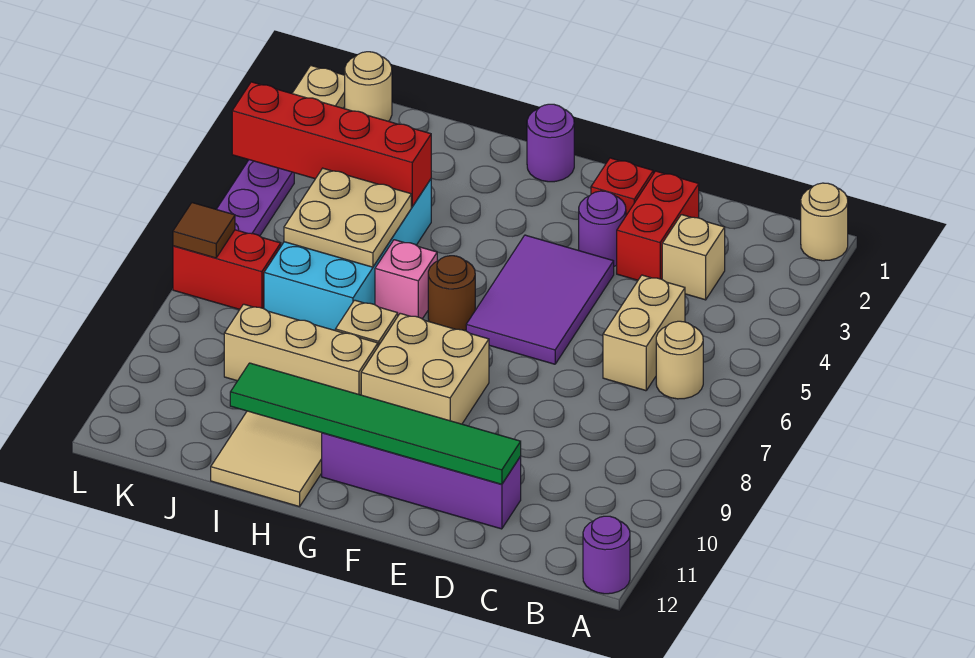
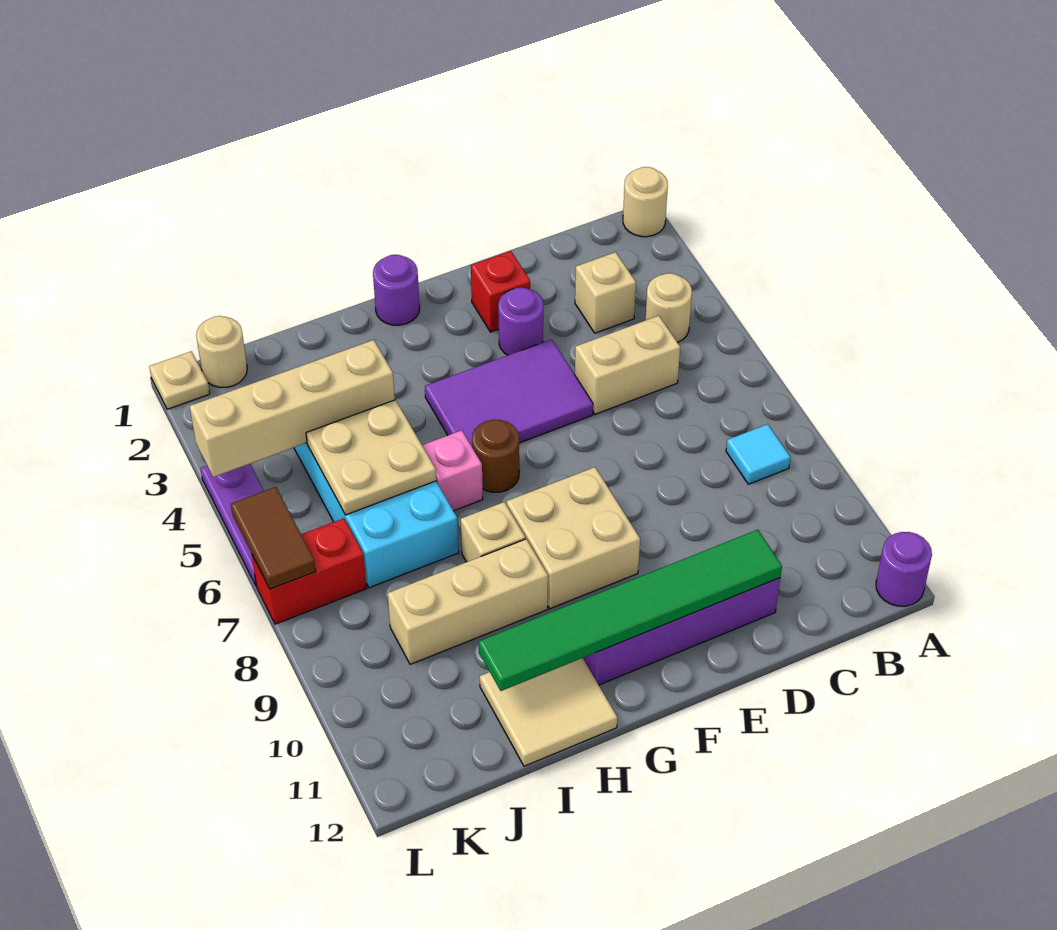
tan 1x1 round brick [656,321,703,399] -> tan 1x1 round brick moved to [645,273,692,342]
none -> cyan 1x1 tile [726,424,791,484]
tan 1x2 brick [603,275,685,391] -> tan 1x2 brick turned to [575,316,680,414]
red 1x2 brick [617,171,699,280] -> none
purple 2x3 tile [466,235,614,364] -> purple 2x3 tile turned to [425,339,593,446]
red 1x4 brick [232,82,431,206] -> tan 1x4 brick [190,340,395,477]
brown 1x1 tile [173,203,235,258] -> brown 1x2 tile [231,487,316,589]

